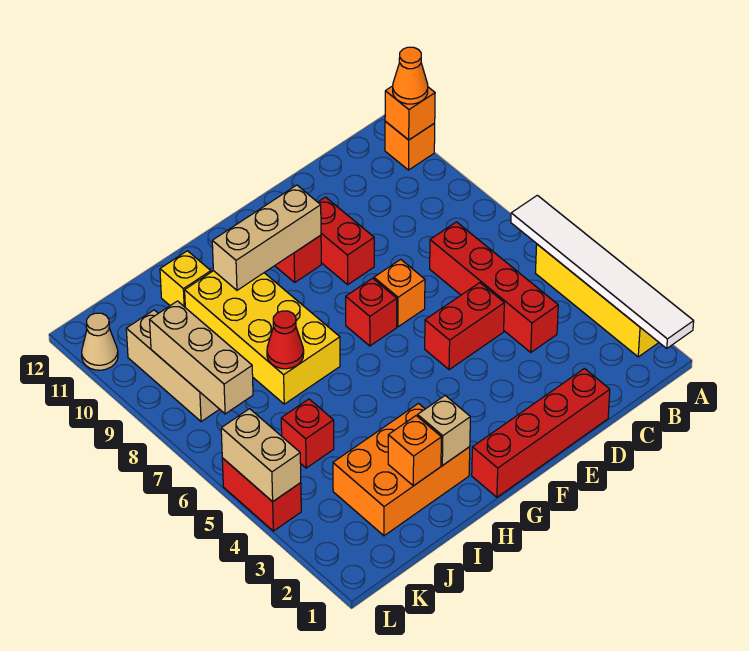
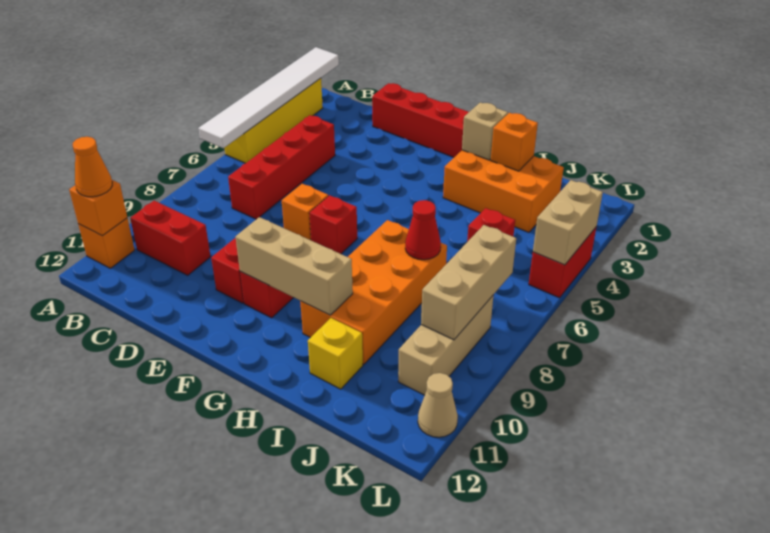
red 1x2 brick [425,283,504,370] -> red 1x2 brick moved to [130,201,211,275]
yellow 2x4 brick [185,271,340,404] -> orange 2x4 brick [300,220,447,364]

